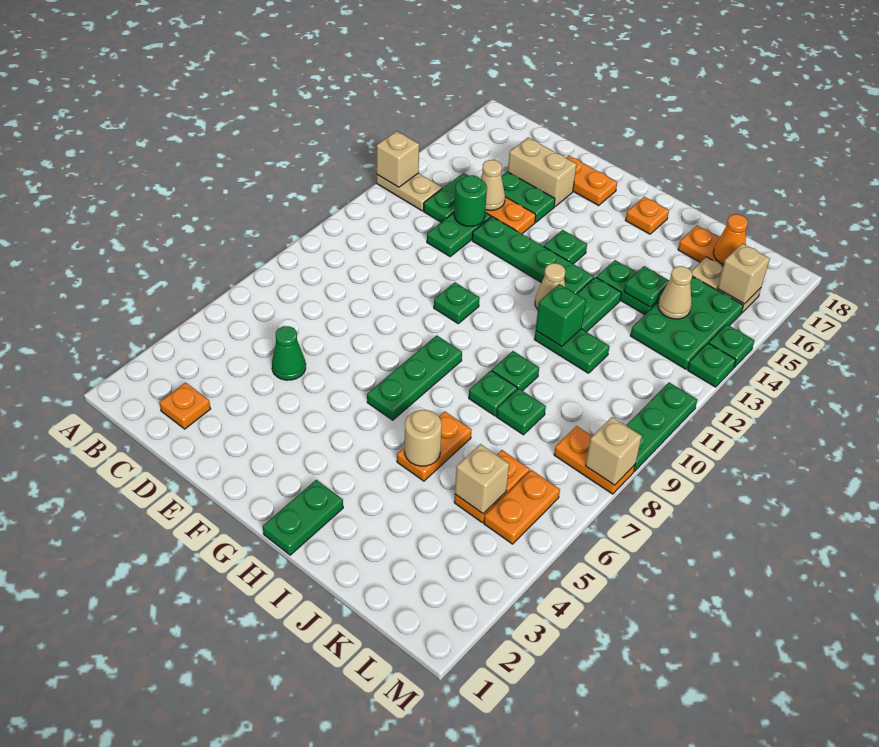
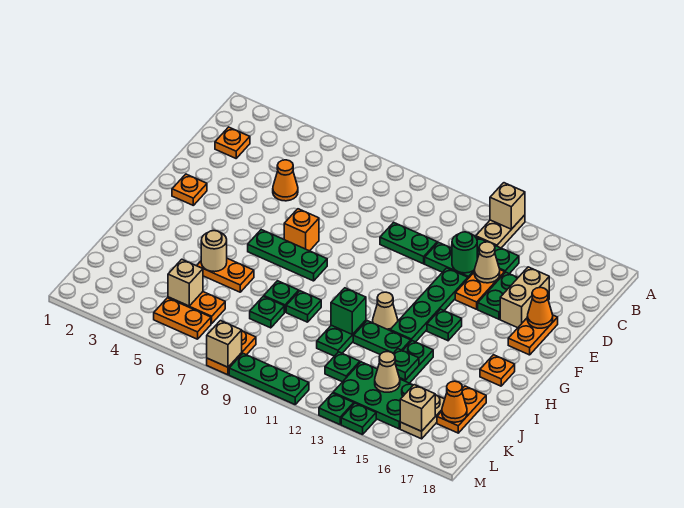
green 1x1 cone [272,326,306,380] -> orange 1x1 cone [273,160,298,201]
none -> orange 1x1 cone [527,287,553,328]
none -> orange 1x1 plate [172,174,207,205]
none -> orange 1x1 brick [284,209,319,251]
green 1x1 plate [434,282,480,324] -> green 1x1 plate moved to [325,352,360,382]
green 1x2 plate [263,480,343,555] -> green 1x2 plate moved to [380,222,437,264]

